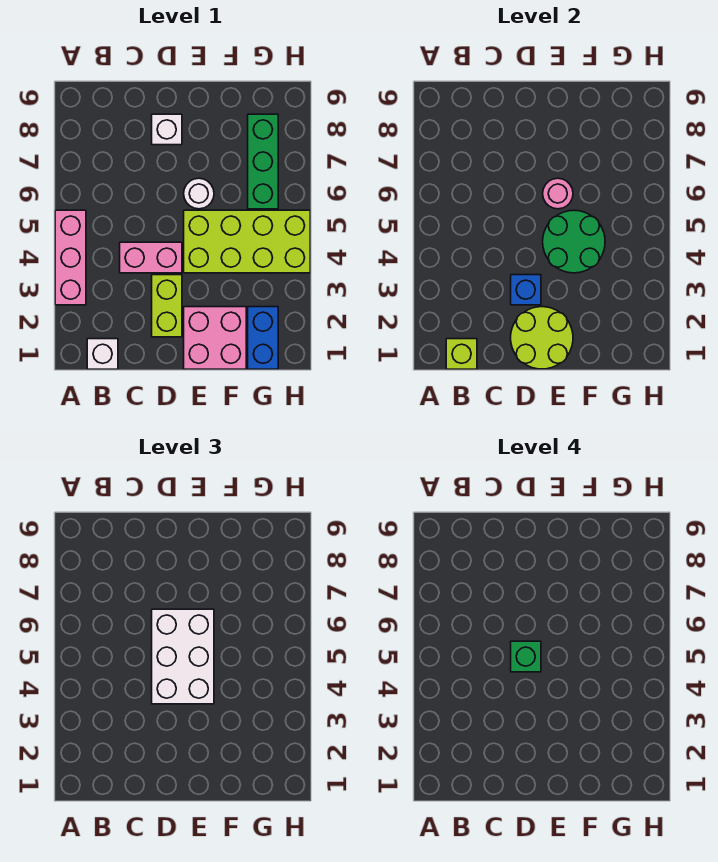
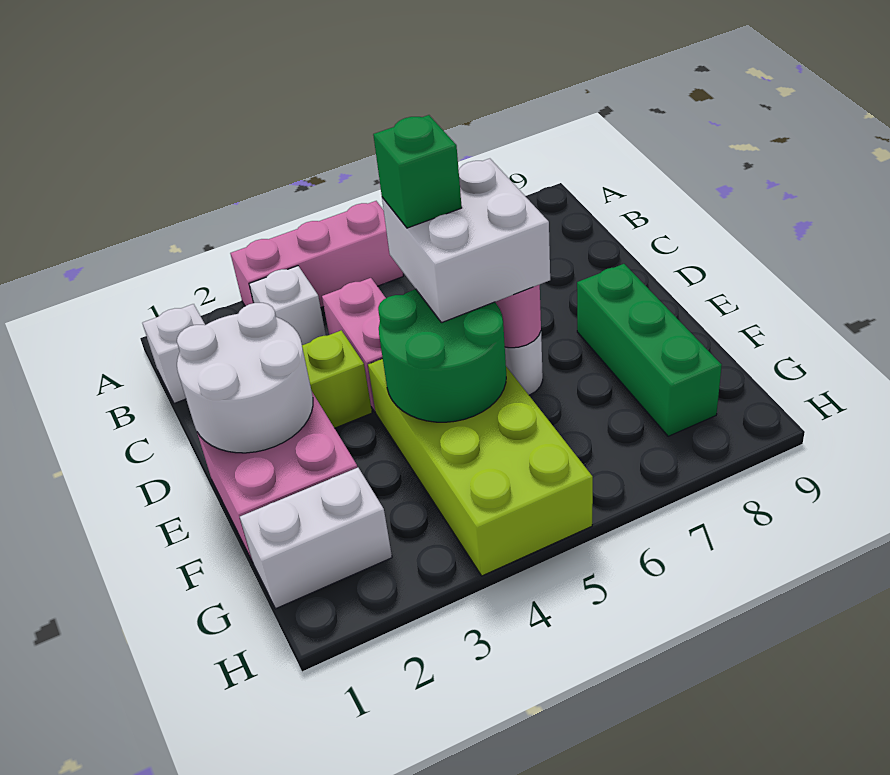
lime 1x1 brick [446,339,477,369] -> none
lime 2x2 round brick [511,307,573,369] -> white 2x2 round brick [177,303,313,453]
blue 1x1 brick [511,275,541,305] -> none
white 2x3 brick [152,609,214,704] -> white 2x2 brick [382,159,550,323]
white 1x1 brick [152,114,182,145] -> white 1x1 brick moved to [249,266,326,345]
blue 1x2 brick [248,307,278,369] -> white 1x2 brick [240,467,392,609]
green 1x3 brick [248,114,278,209] -> green 1x3 brick turned to [577,264,722,436]

